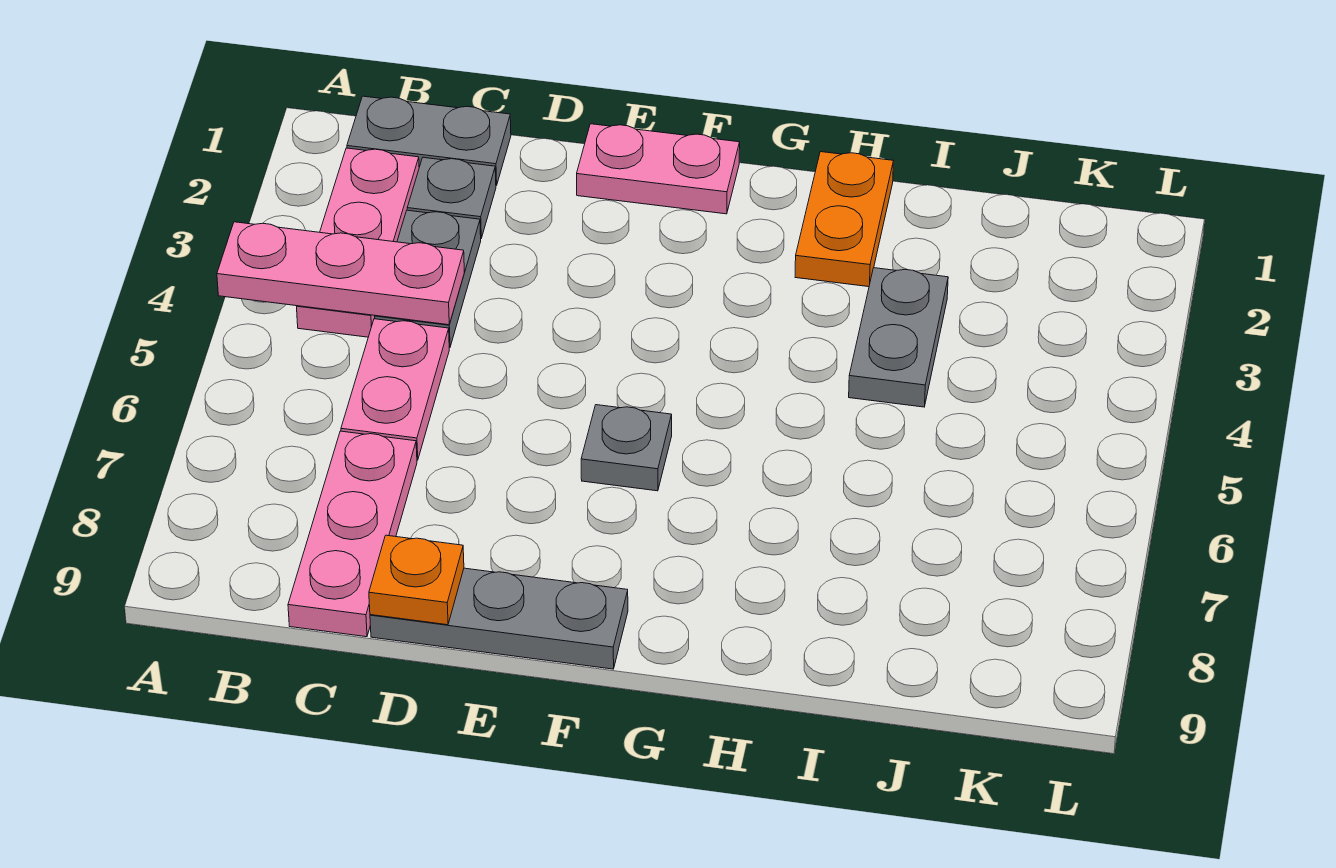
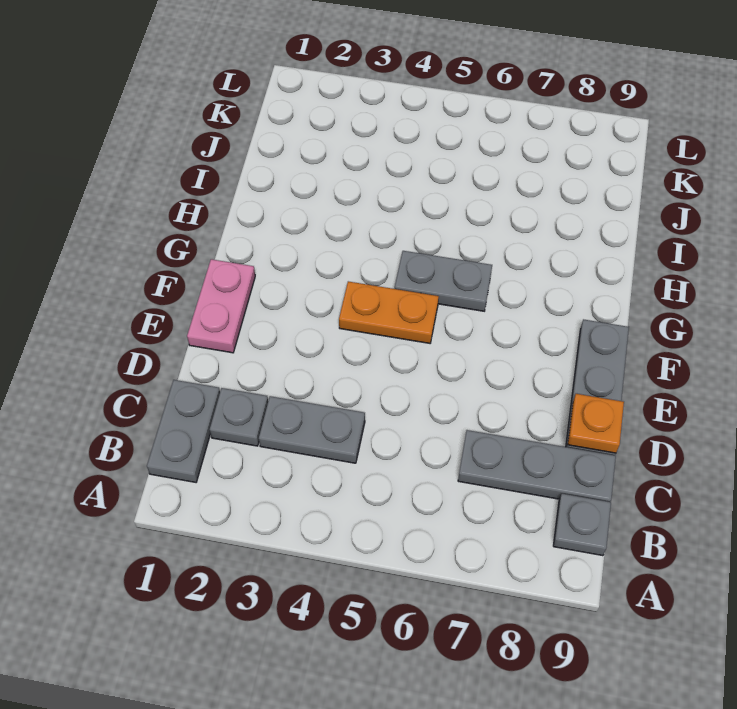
pink 1x3 plate [217,222,464,325] -> none
pink 1x3 plate [297,148,419,337] -> none
pink 1x2 plate [341,319,449,460] -> none
pink 1x3 plate [288,431,417,637] -> grey 1x3 plate [458,430,616,502]
grey 1x1 plate [581,405,672,491] -> grey 1x1 plate moved to [553,494,611,556]
orange 1x2 plate [795,152,893,287] -> orange 1x2 plate moved to [339,281,439,343]
grey 1x2 plate [849,268,948,407] -> grey 1x2 plate moved to [395,251,492,311]

